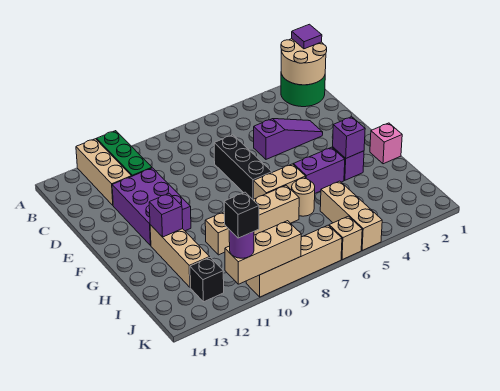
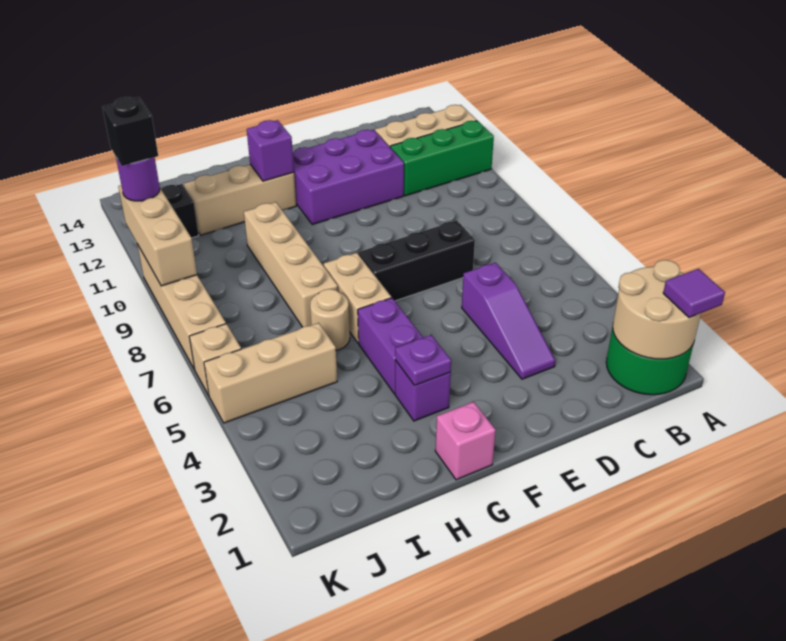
purple 1x1 brick [333,117,365,158] -> purple 1x1 plate [395,335,451,386]

